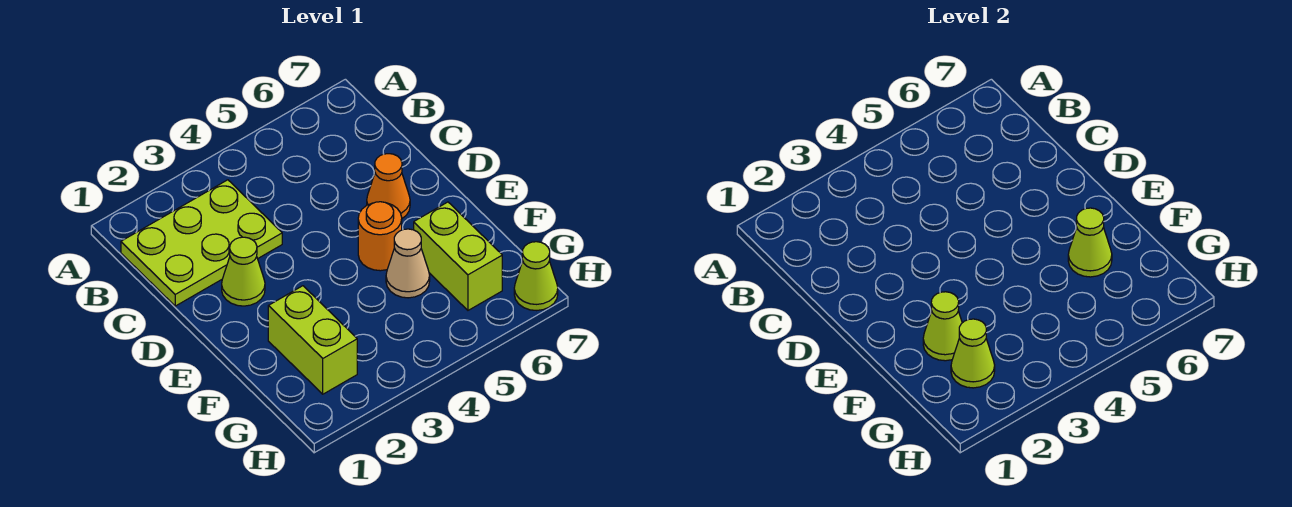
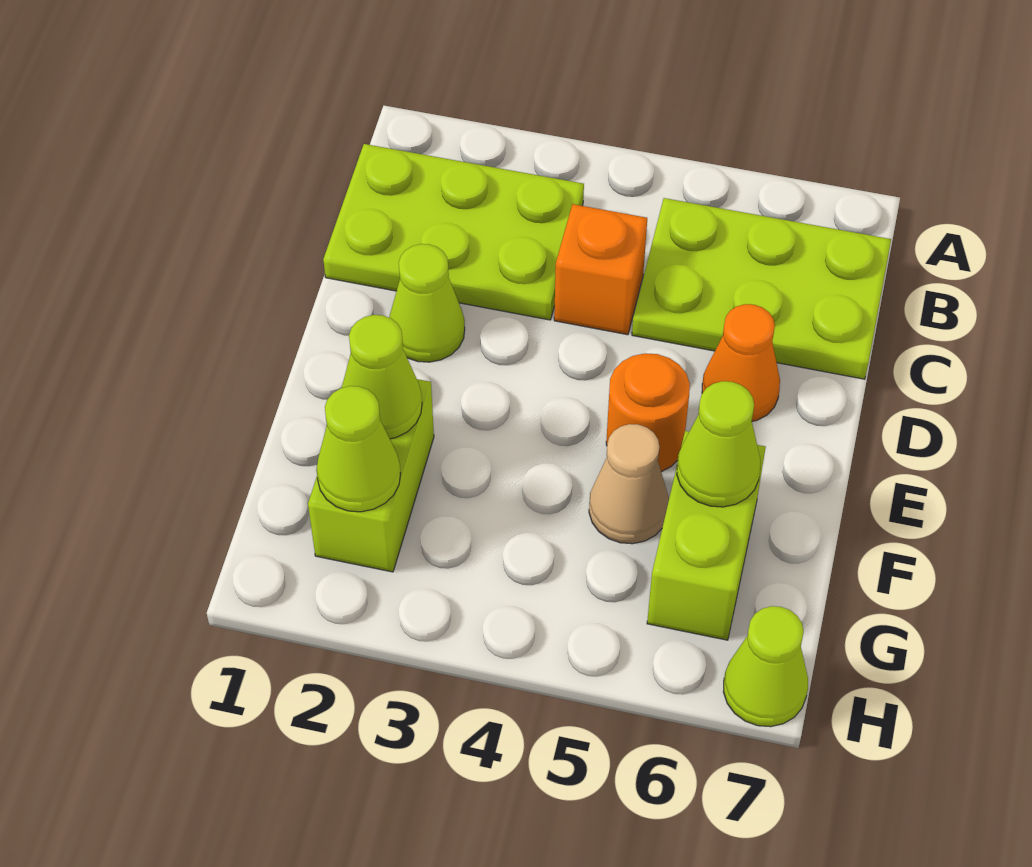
none -> lime 2x3 plate [632,198,891,379]
none -> orange 1x1 brick [554,204,647,335]

